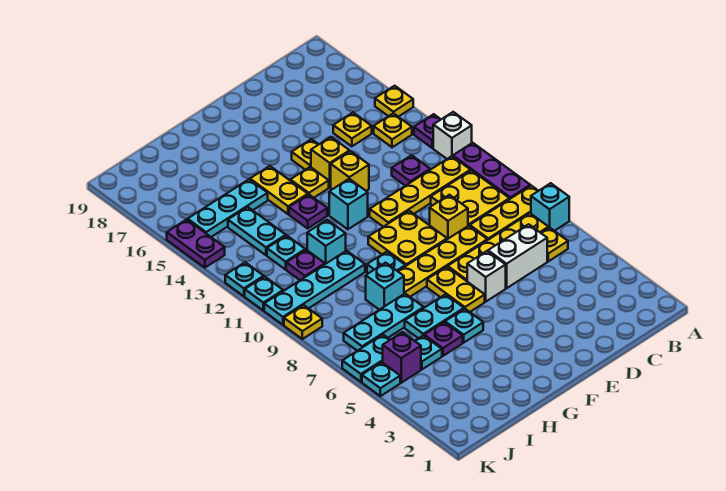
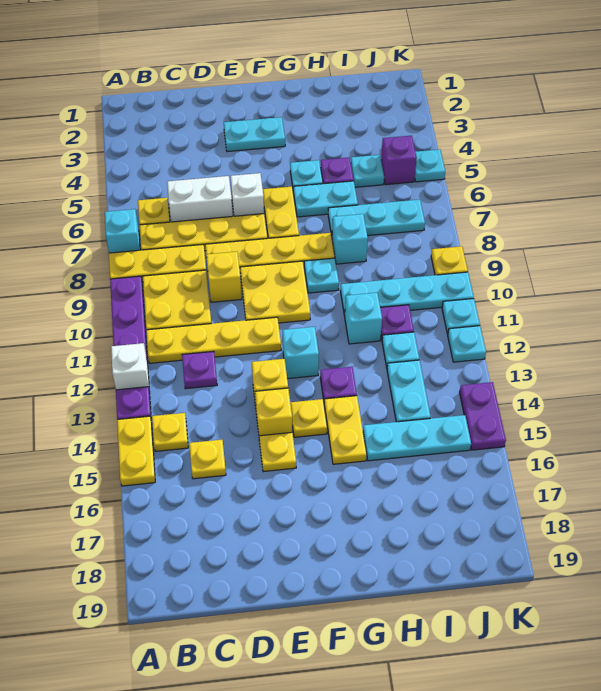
yellow 1x1 plate [375,86,413,117] -> yellow 1x2 plate [117,416,155,486]
cyan 1x2 plate [342,335,390,382] -> cyan 1x2 plate moved to [224,117,285,152]

